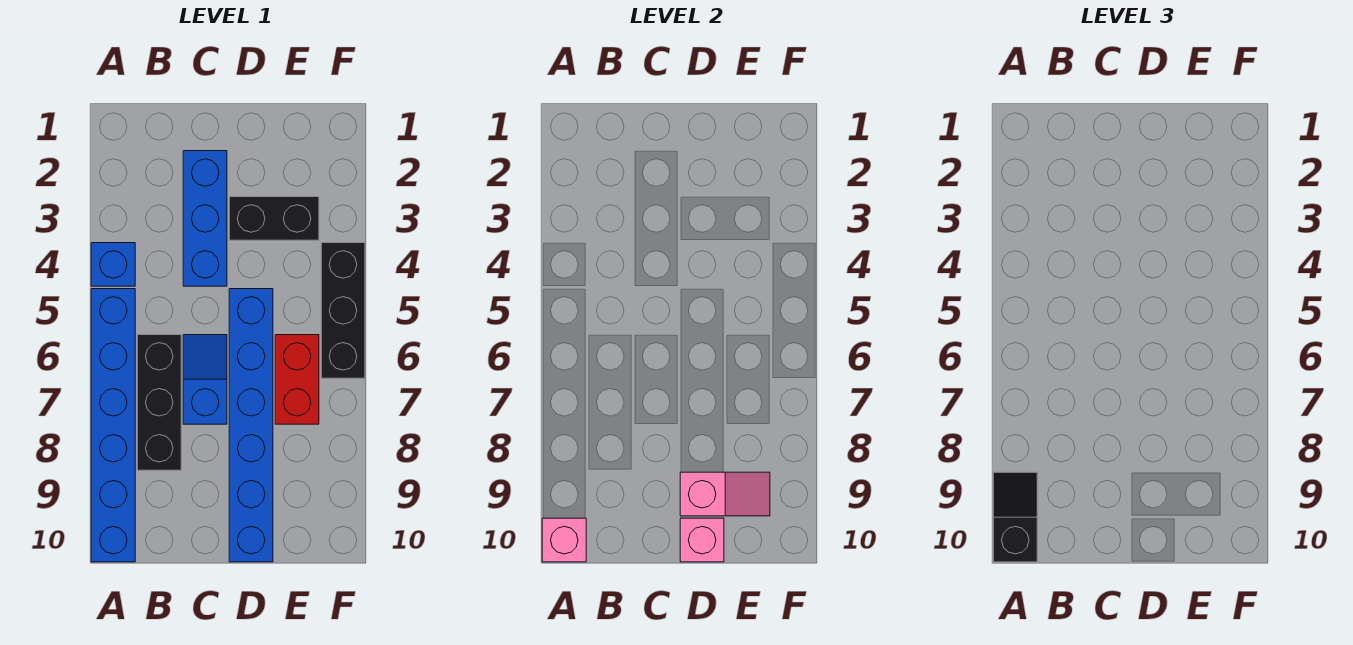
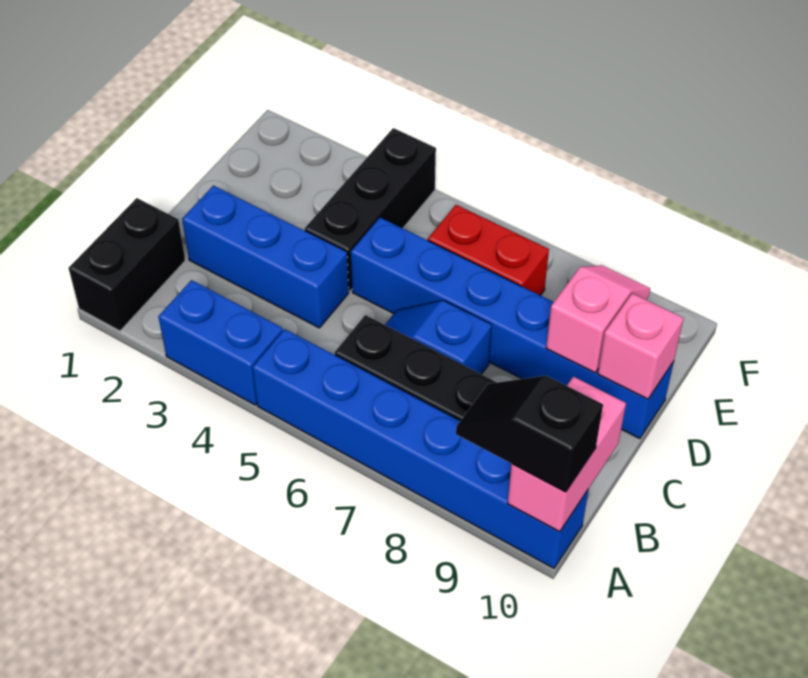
blue 1x1 brick [91,243,135,286] -> blue 1x2 brick [158,280,283,405]
pink 1x1 brick [542,518,586,562] -> pink 1x2 brick [508,377,626,532]
black 1x2 brick [229,197,319,240] -> black 1x2 brick moved to [69,198,185,331]
black 1x3 brick [321,243,365,378] -> black 1x3 brick turned to [305,128,436,291]

